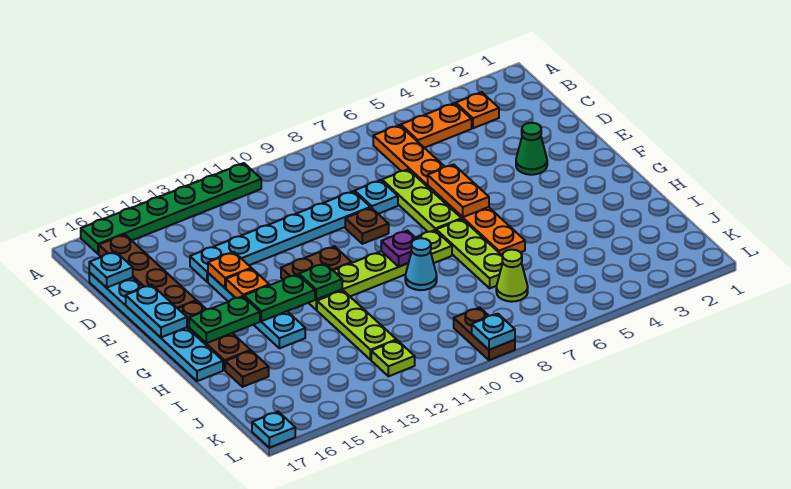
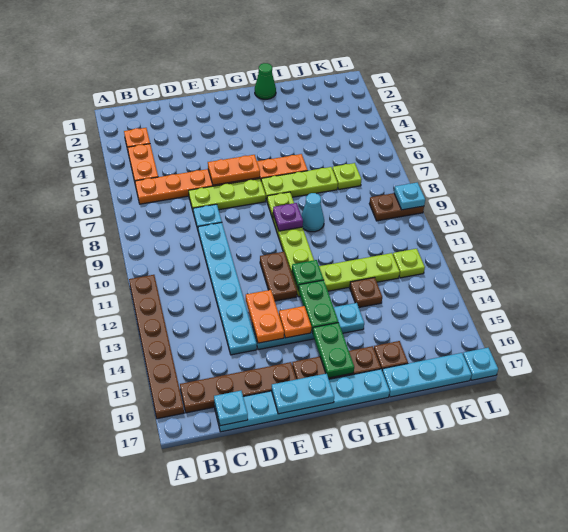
green 1x6 plate [81,163,261,254] -> brown 1x6 plate [129,275,184,419]
green 1x1 cone [516,123,547,175] -> green 1x1 cone moved to [255,63,276,99]
brown 1x1 plate [345,208,389,244] -> brown 1x1 plate moved to [350,277,382,307]
orange 1x1 plate [208,252,251,288] -> orange 1x2 plate [246,290,284,343]
none -> cyan 1x3 plate [382,353,472,397]
lime 1x1 cone [496,250,528,302] -> lime 1x1 plate [333,163,362,189]

